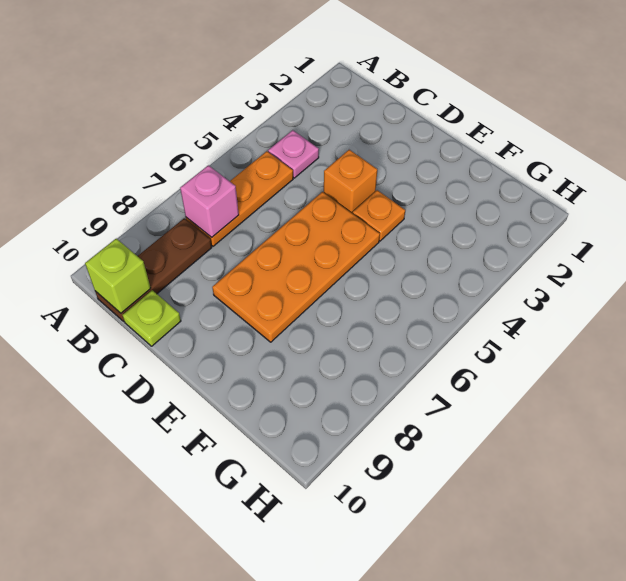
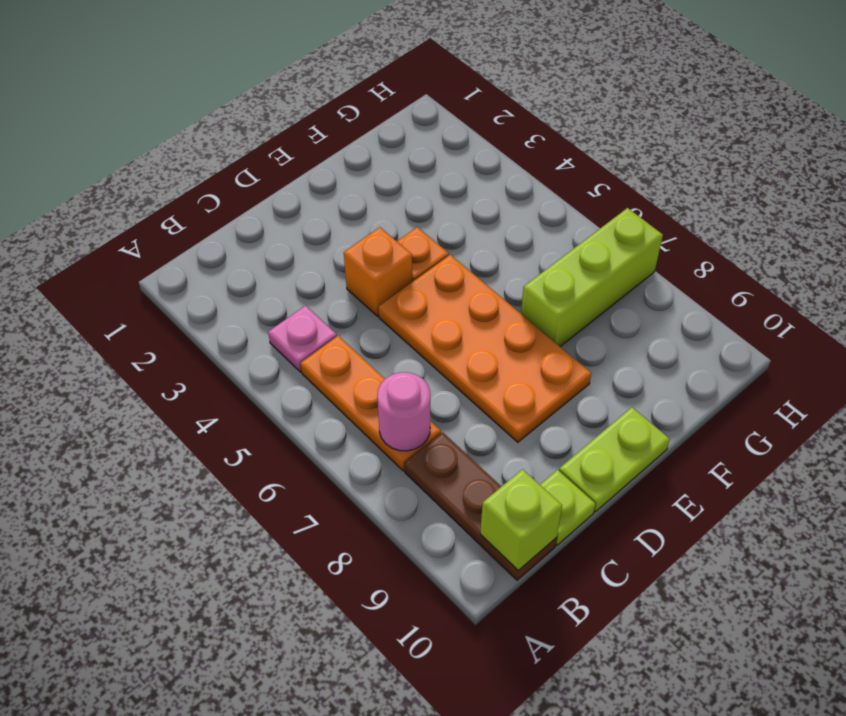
pink 1x1 brick [180,165,239,237] -> pink 1x1 round brick [377,372,430,451]
none -> lime 1x2 plate [559,407,670,512]
none -> lime 1x3 brick [521,208,663,346]

